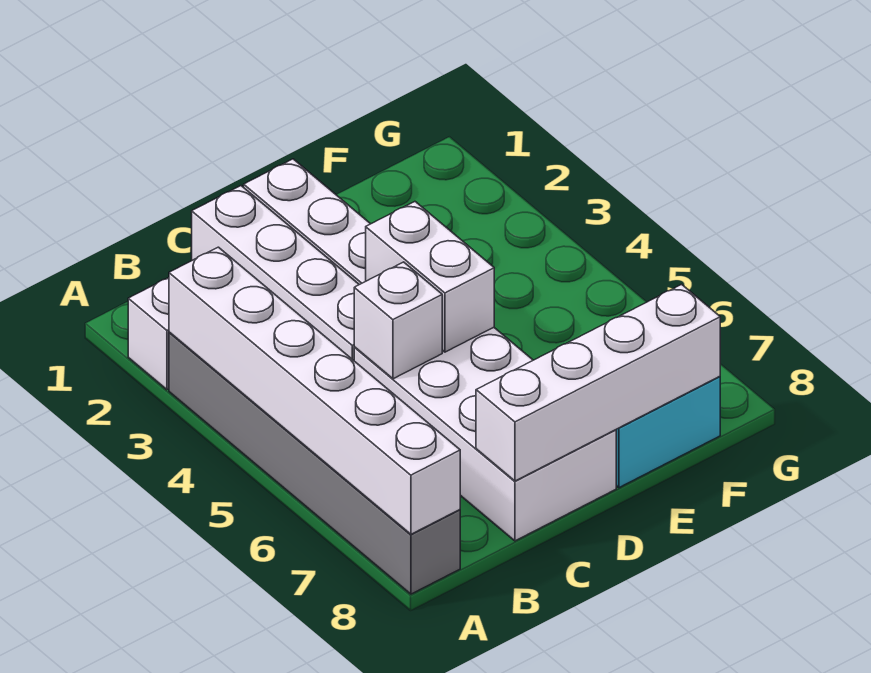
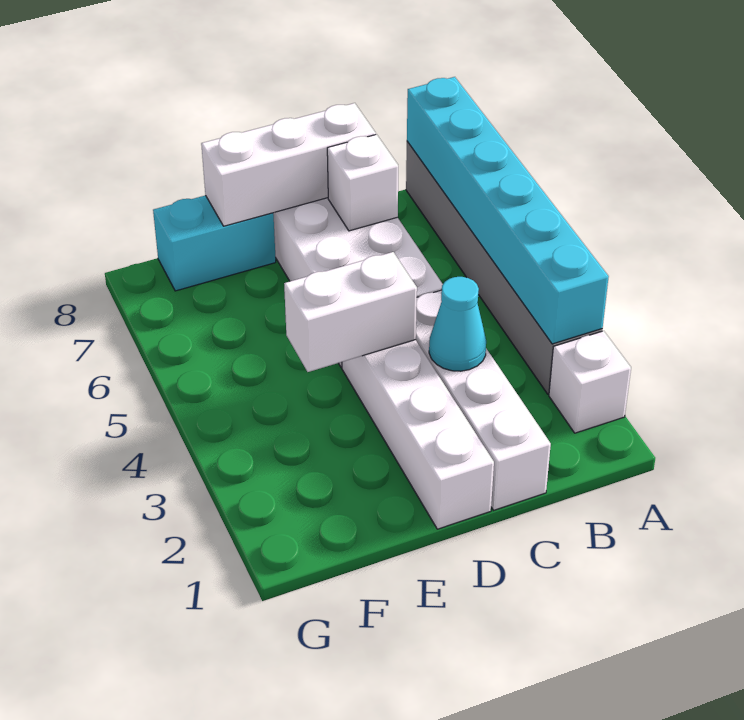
white 1x6 brick [169,247,460,534] -> cyan 1x6 brick [407,77,609,344]
none -> cyan 1x1 cone [429,277,486,371]
white 1x1 brick [354,262,442,379] -> white 1x1 brick moved to [327,134,398,231]
white 1x4 brick [476,284,720,481] -> white 1x3 brick [201,103,376,226]
white 1x2 brick [366,202,494,352] -> white 1x2 brick turned to [284,252,417,372]

